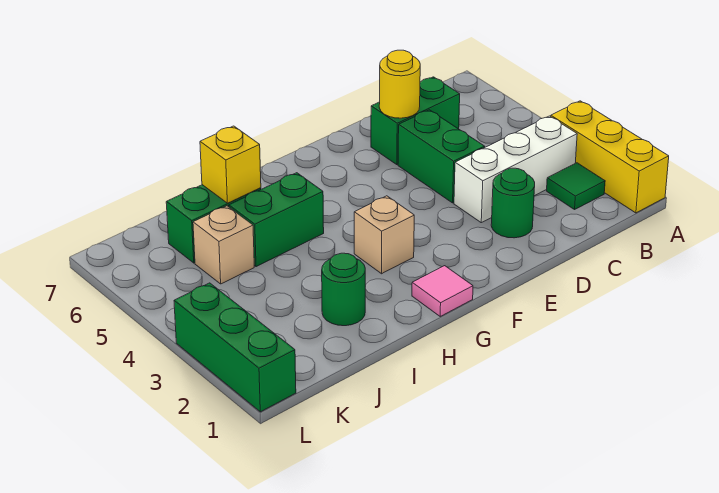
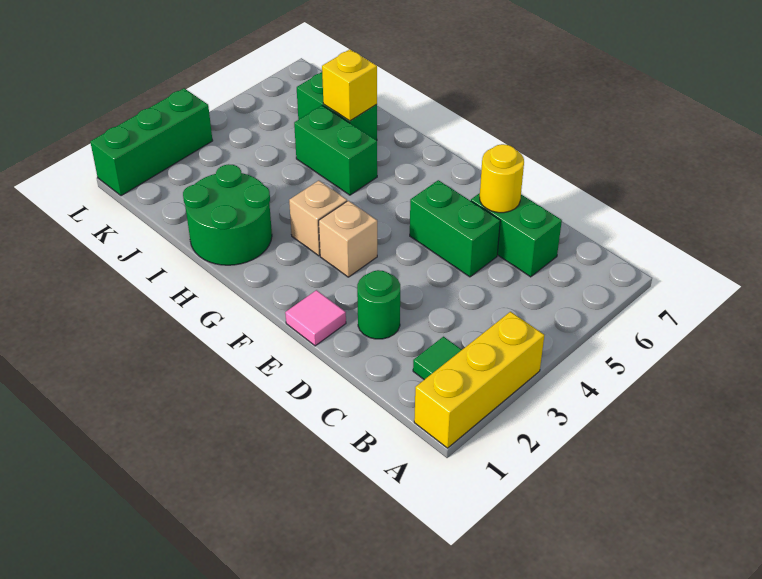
white 1x3 brick [454,116,577,223] -> none
green 1x2 brick [398,110,485,203] -> green 1x2 brick turned to [410,180,500,277]
pink 1x1 tile [412,266,473,316] -> pink 1x1 tile moved to [285,290,346,346]
green 1x1 round brick [322,253,365,326] -> green 2x2 round brick [183,164,272,265]
tan 1x1 brick [193,206,254,284] -> tan 1x1 brick moved to [319,201,377,277]

